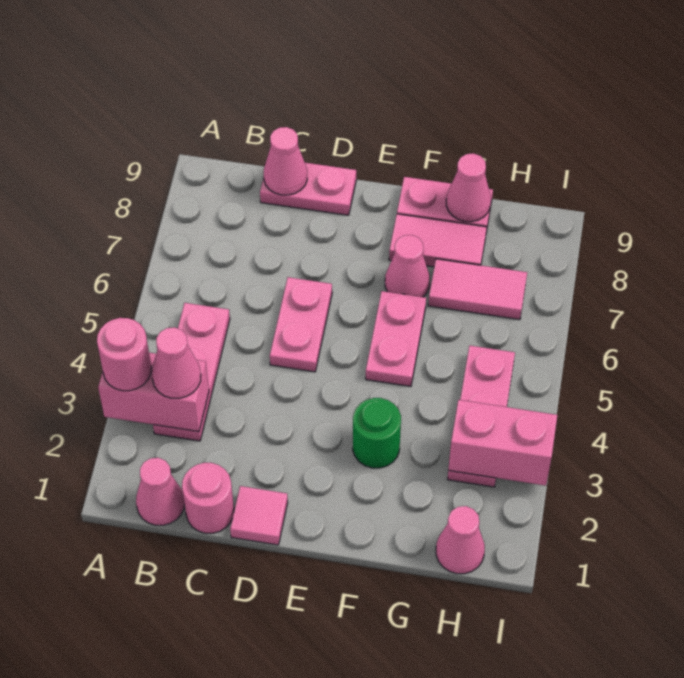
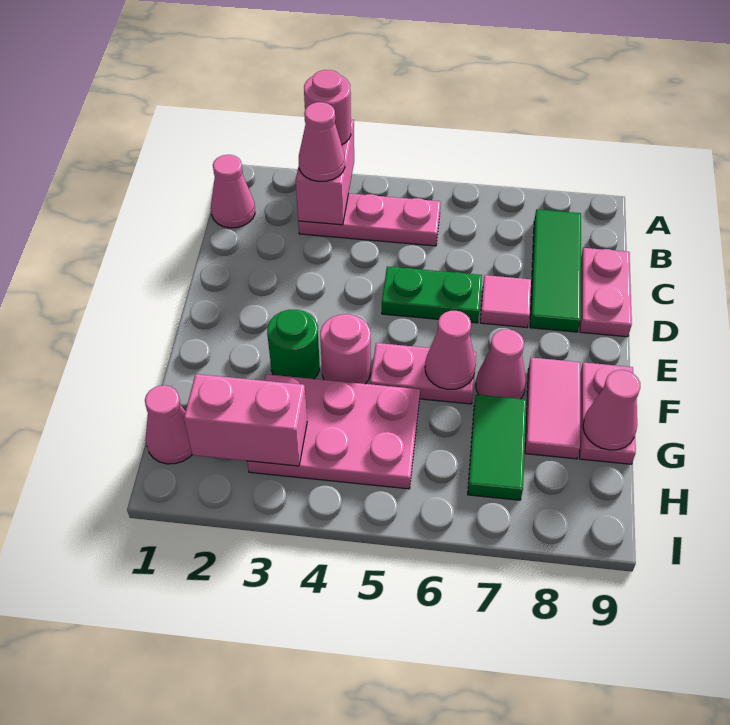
none -> green 1x3 tile [530,209,581,332]
pink 1x1 round brick [182,463,234,533] -> pink 1x1 round brick moved to [320,314,371,384]
pink 1x1 cone [264,127,307,195] -> pink 1x1 cone moved to [425,311,476,389]
pink 1x1 tile [230,486,288,545] -> pink 1x1 tile moved to [480,275,531,327]
pink 1x2 plate [270,277,332,372] -> green 1x2 plate [382,267,482,323]
pink 1x2 tile [428,259,527,320] -> green 1x2 tile [468,395,526,500]
pink 1x3 plate [447,346,515,487] -> pink 2x3 plate [247,374,420,489]
pink 1x2 brick [448,400,557,486] -> pink 1x2 brick turned to [184,374,307,466]

